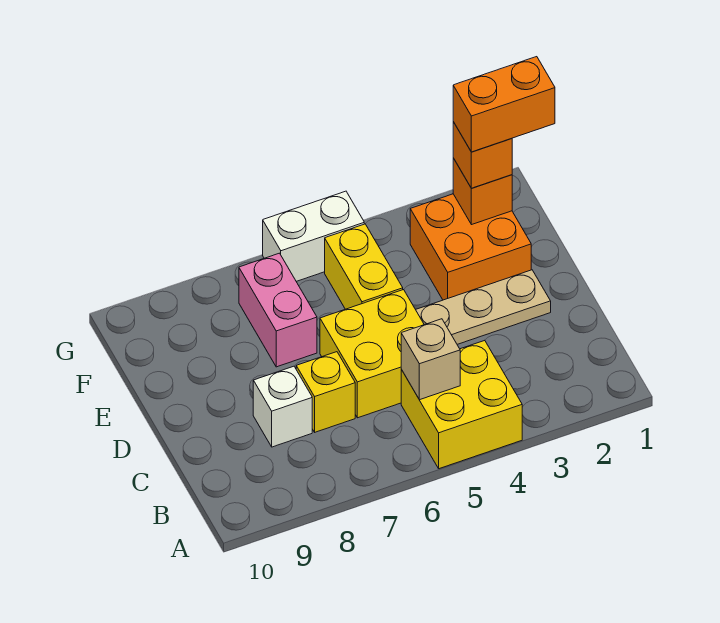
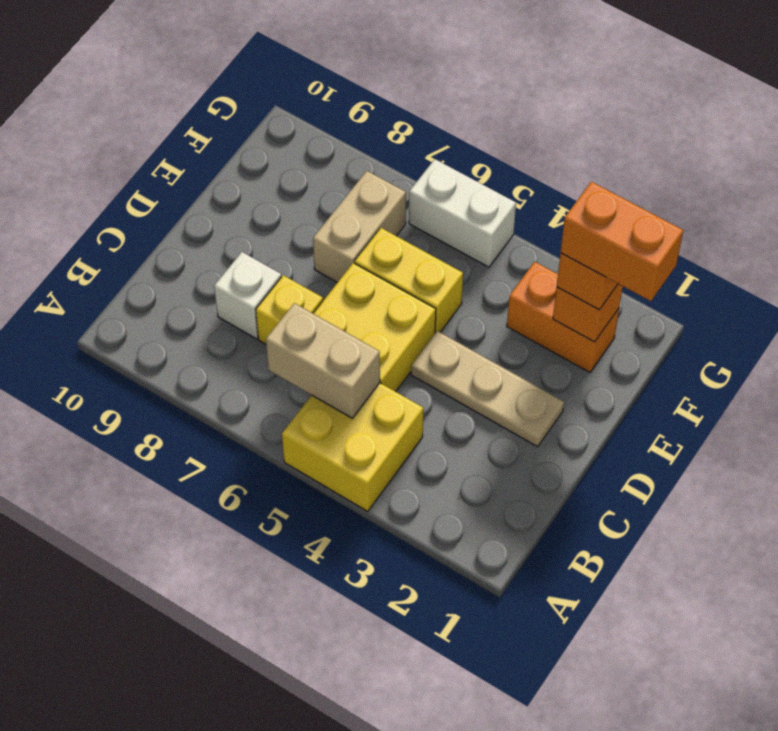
tan 1x1 brick [401,319,460,400] -> tan 1x2 brick [266,303,380,418]
orange 2x2 brick [410,194,531,300] -> orange 1x2 brick [507,262,619,372]
yellow 1x2 brick [325,224,403,309] -> yellow 1x2 brick turned to [355,228,463,333]
pink 1x2 brick [239,253,317,367] -> tan 1x2 brick [313,171,406,283]

